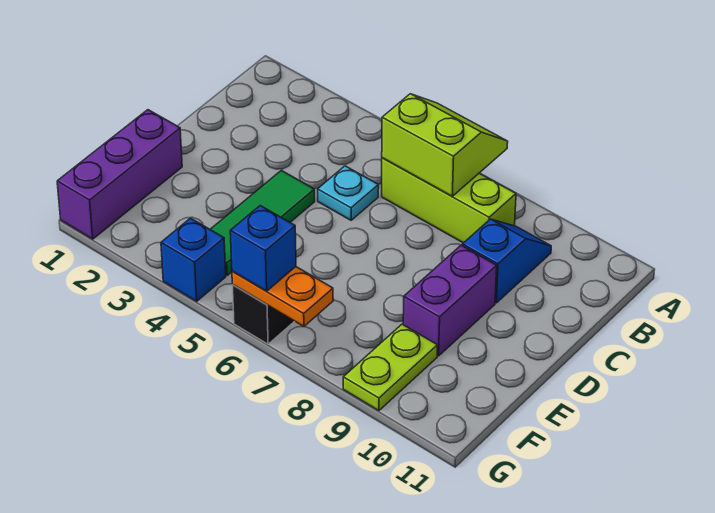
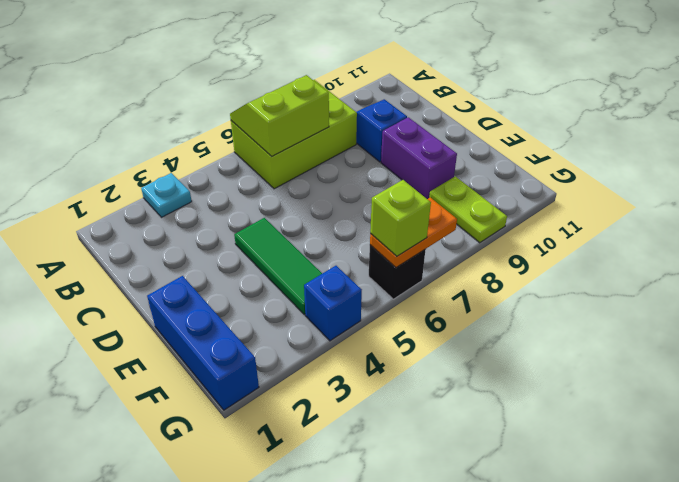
lime 1x3 brick [382,158,516,243] -> lime 2x3 brick [231,80,357,189]
cyan 1x1 plate [318,166,379,220] -> cyan 1x1 plate moved to [141,173,192,217]
purple 1x3 brick [57,110,182,239] -> blue 1x3 brick [147,276,259,410]
blue 1x1 brick [230,206,296,291] -> lime 1x1 brick [370,180,431,256]

